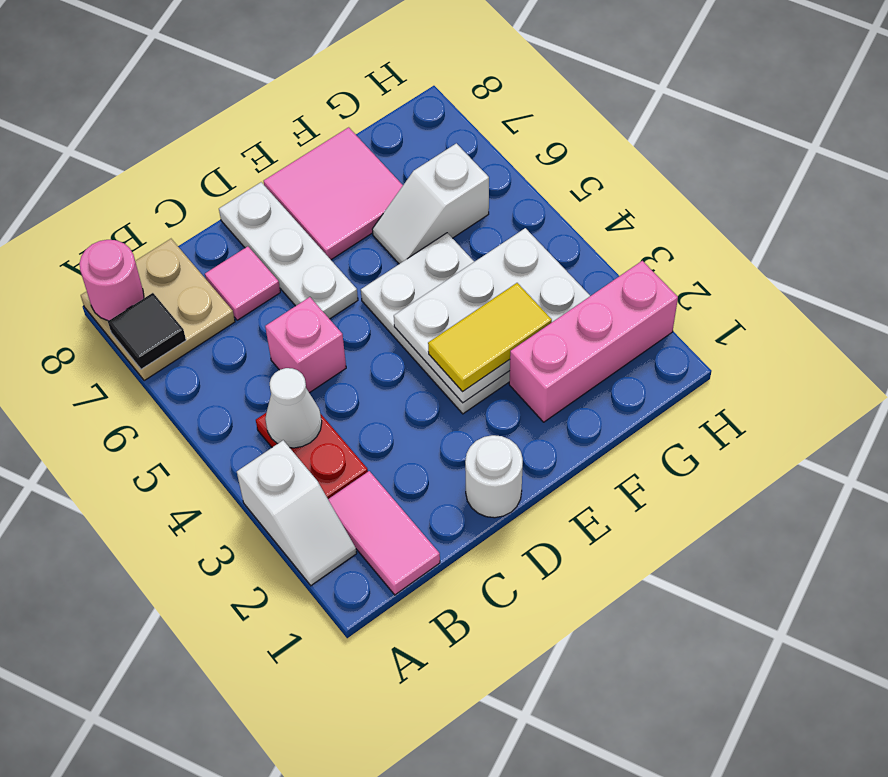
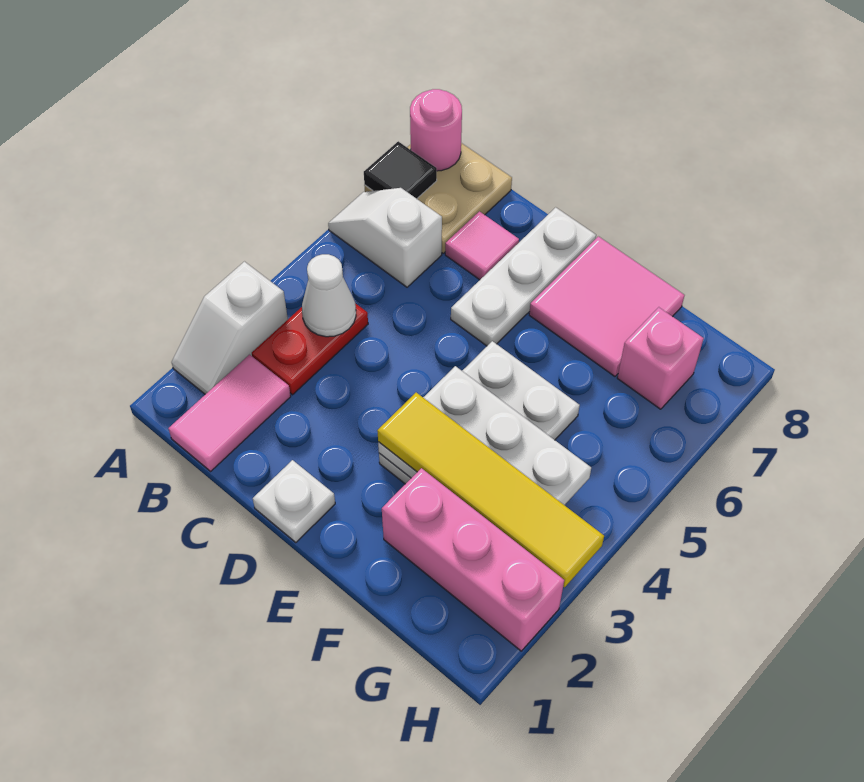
pink 1x1 brick [265,297,346,393] -> pink 1x1 brick moved to [617,307,704,409]
white 1x1 round brick [465,435,523,518] -> white 1x1 plate [253,460,335,543]
yellow 1x2 tile [428,283,552,392] -> yellow 1x4 tile [377,393,604,587]
white 1x2 slope [372,143,489,264] -> white 1x2 slope moved to [328,188,442,287]

